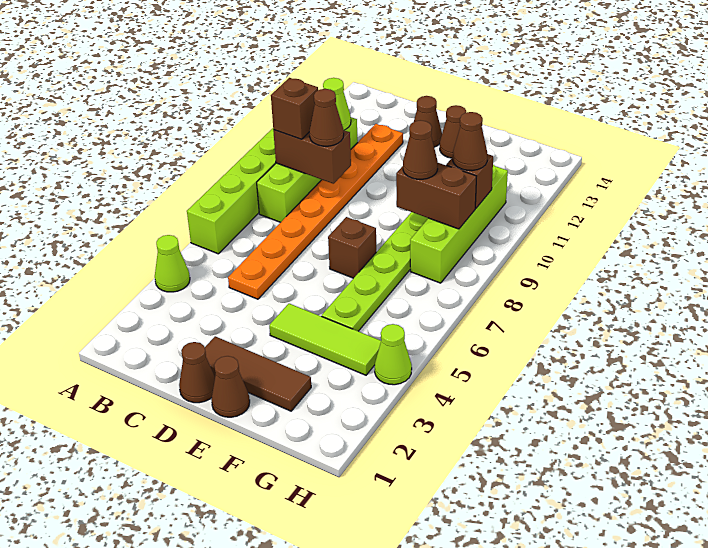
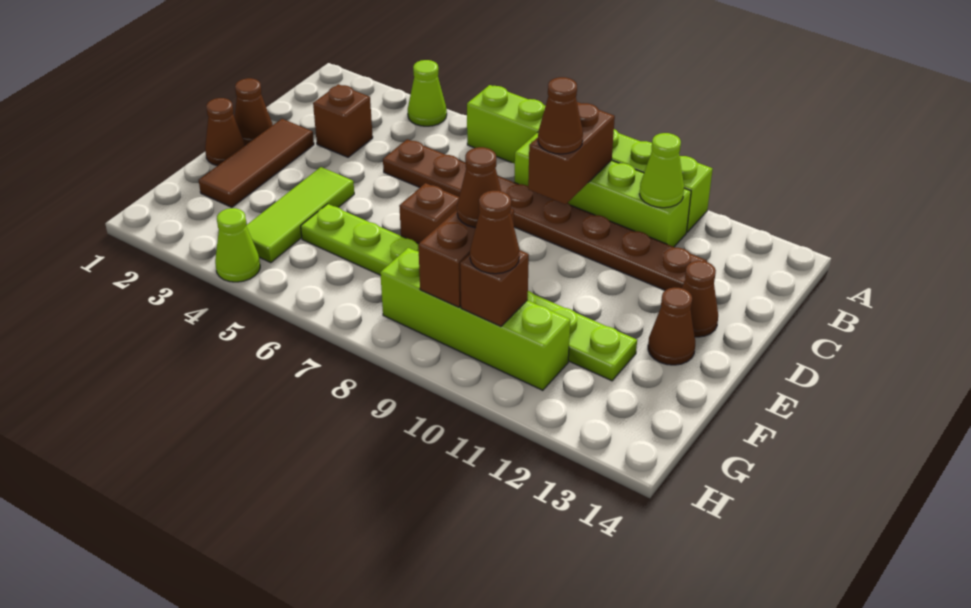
brown 1x1 brick [271,78,318,139] -> brown 1x1 brick moved to [313,84,373,157]
orange 1x8 plate [228,124,403,299] -> brown 1x8 plate [383,139,707,290]

